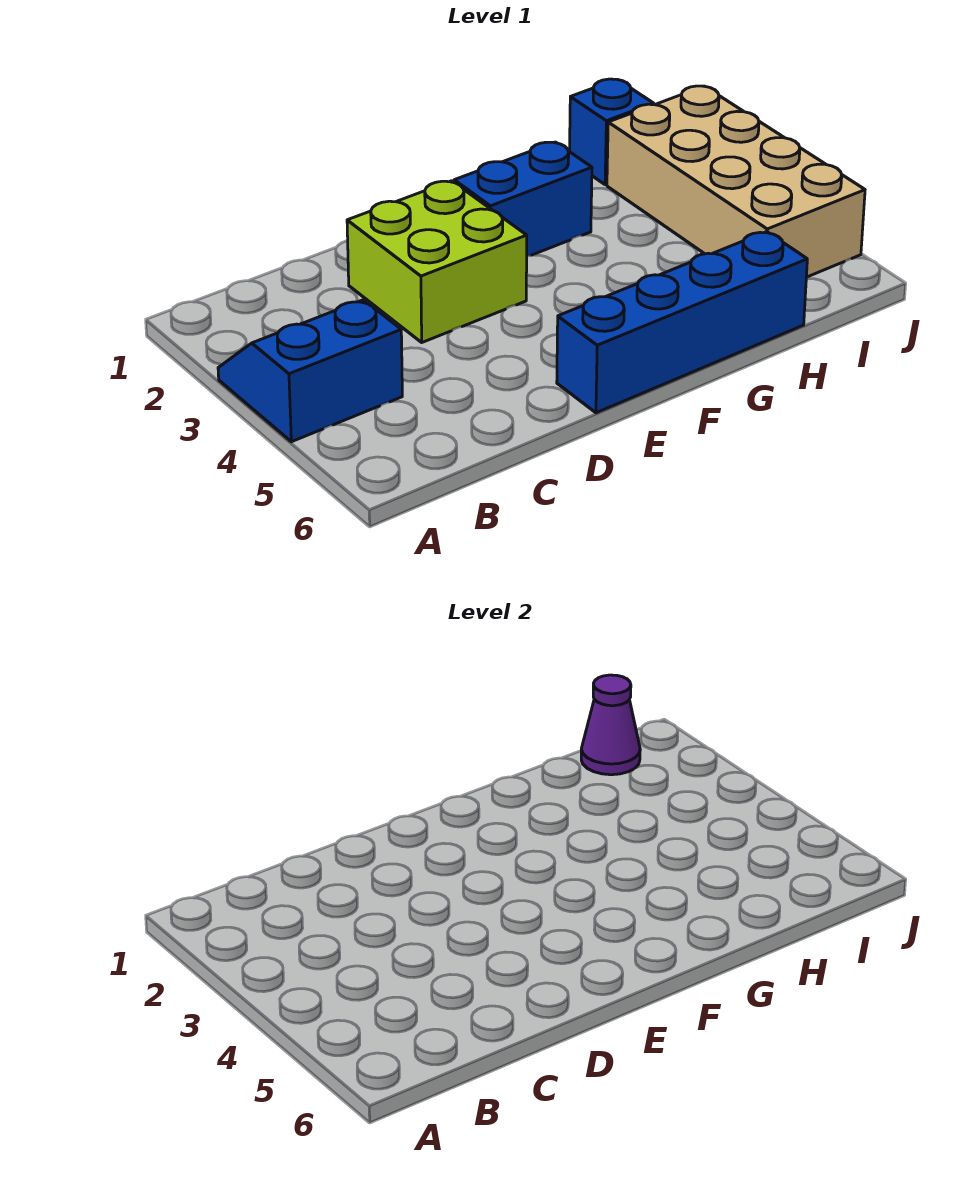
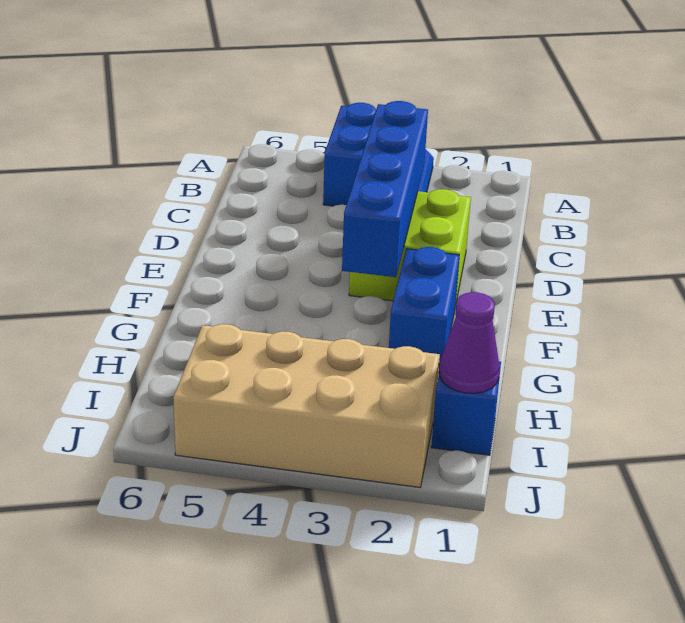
blue 1x4 brick [557,232,807,413] -> blue 1x4 brick moved to [342,101,428,277]

